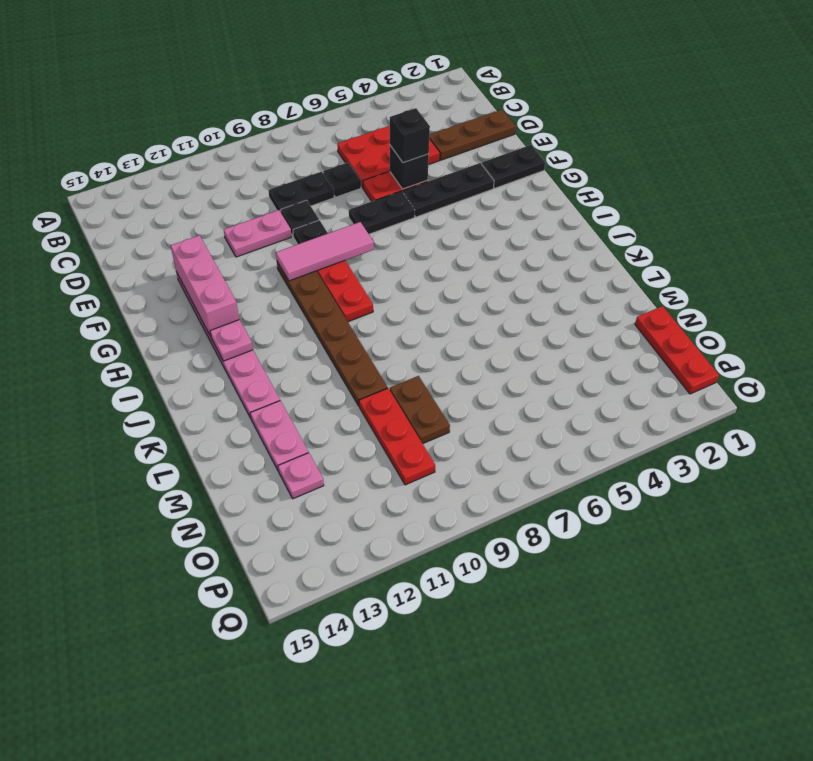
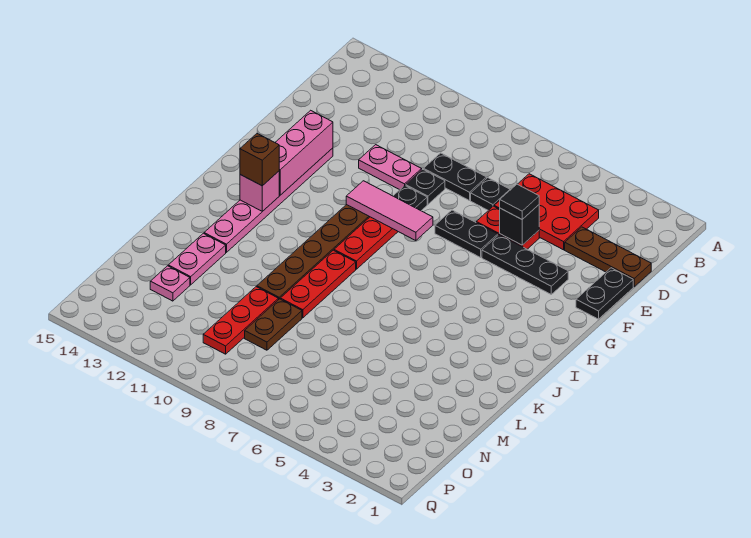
black 1x1 brick [390,108,430,163] -> black 1x1 tile [500,184,539,219]
black 1x2 plate [482,145,545,188] -> black 1x2 plate turned to [576,268,633,319]
pink 1x1 plate [210,320,253,361] -> pink 1x1 brick [240,171,279,211]
none -> brown 1x1 brick [240,133,279,186]
red 1x3 plate [635,306,719,394] -> red 1x3 plate moved to [280,250,356,318]

